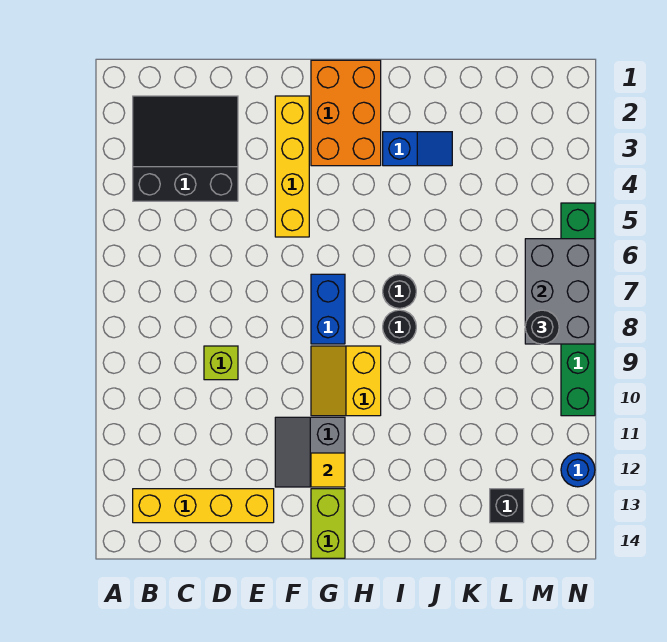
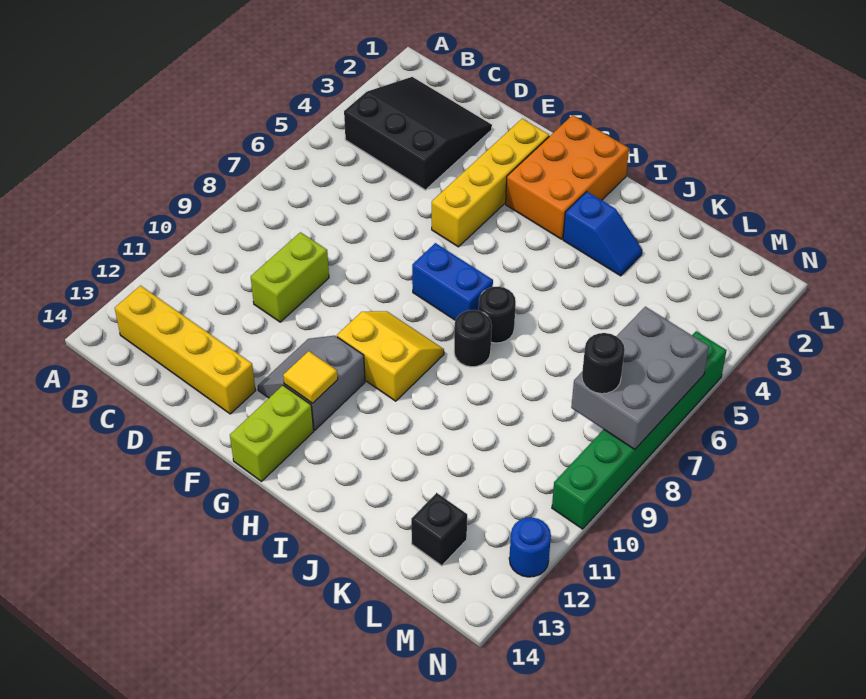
lime 1x1 brick [204,346,238,380] -> lime 1x2 brick [251,232,329,322]
blue 1x2 brick [311,274,345,344] -> blue 1x2 brick turned to [412,243,493,320]
yellow 2x2 slope [311,346,381,416] -> yellow 2x2 slope turned to [337,311,444,401]

